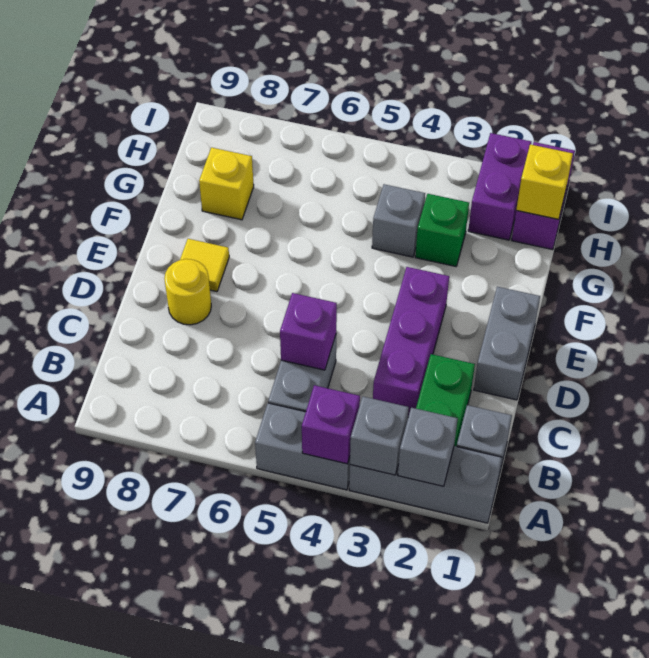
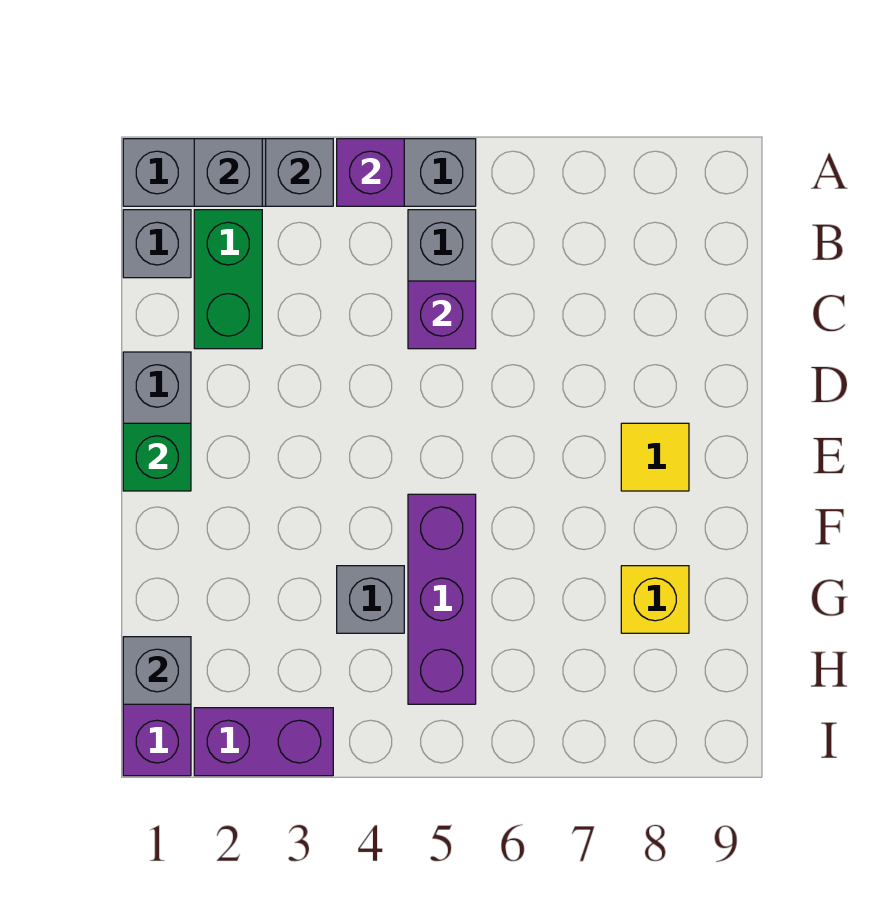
purple 1x3 brick [373,267,449,417] -> purple 1x3 brick moved to [408,494,476,704]
yellow 1x1 round brick [164,259,211,325] -> none
green 1x1 brick [415,194,469,266] -> green 1x1 brick moved to [123,423,191,491]
yellow 1x1 brick [516,144,573,219] -> grey 1x1 brick [123,637,191,704]
purple 1x2 brick [468,133,531,240] -> purple 1x2 brick turned to [194,708,333,776]

